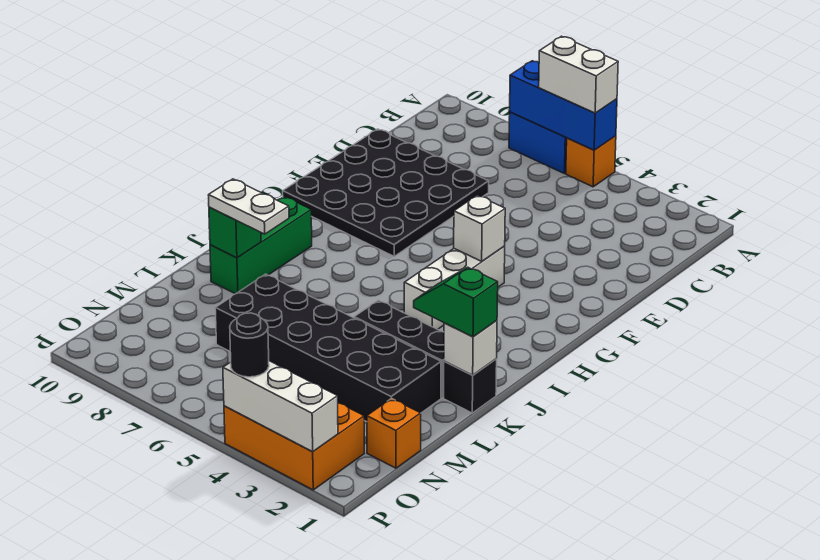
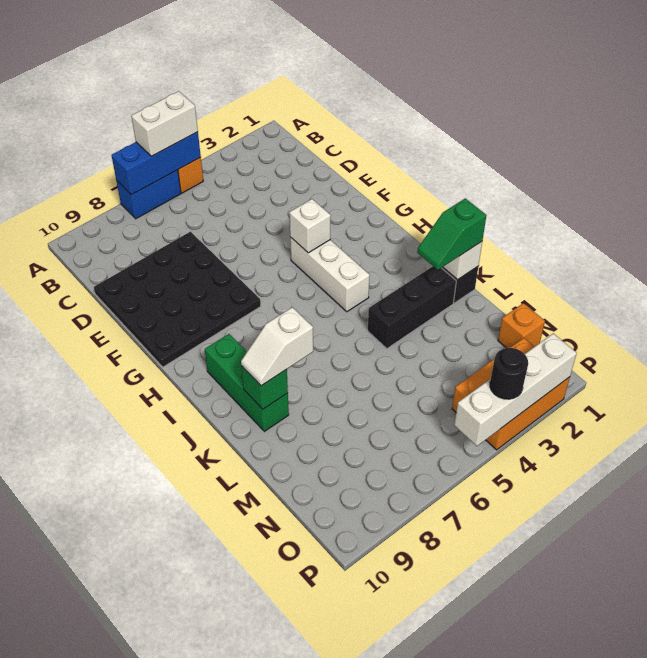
white 1x2 plate [209,179,289,234] -> white 1x2 slope [241,307,313,386]
black 2x6 brick [215,274,441,422] -> none
white 1x3 brick [223,361,338,452] -> white 1x4 brick [454,333,577,446]

